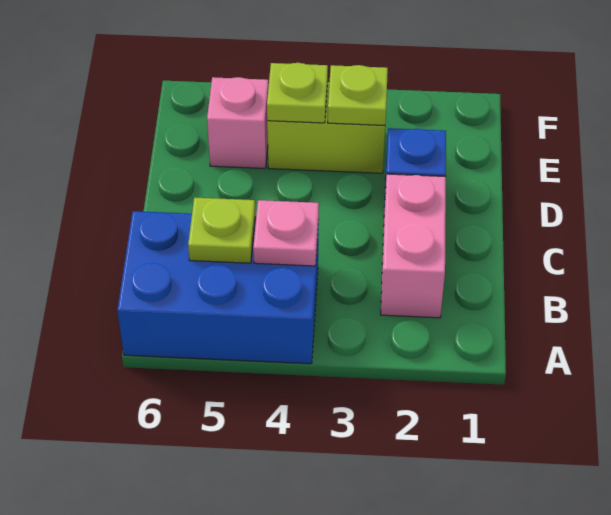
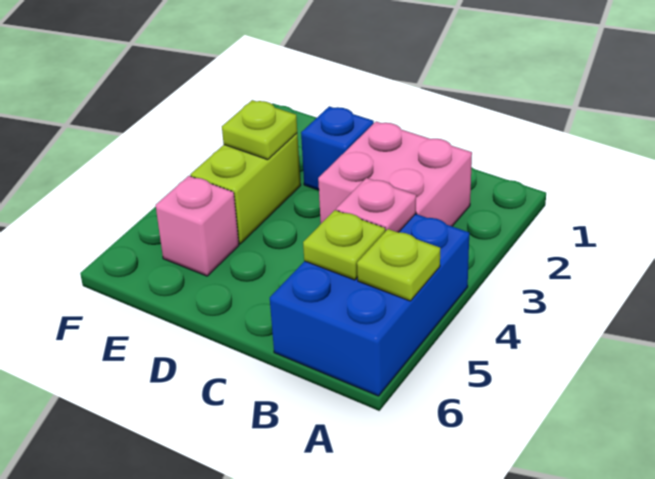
pink 1x2 brick [381,174,446,318] -> pink 2x2 brick [318,122,472,226]
lime 1x1 plate [267,63,328,123] -> lime 1x1 plate moved to [357,229,440,301]

